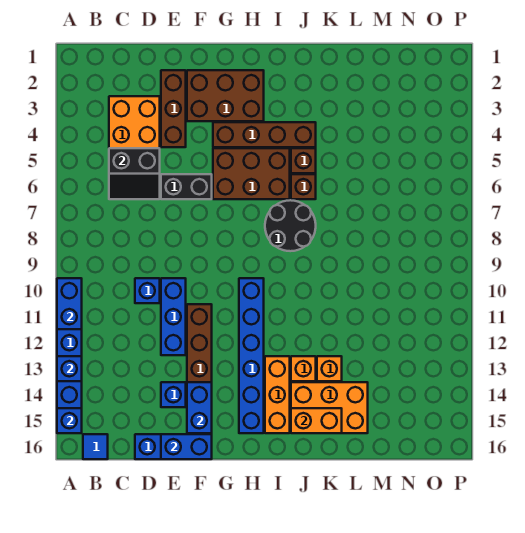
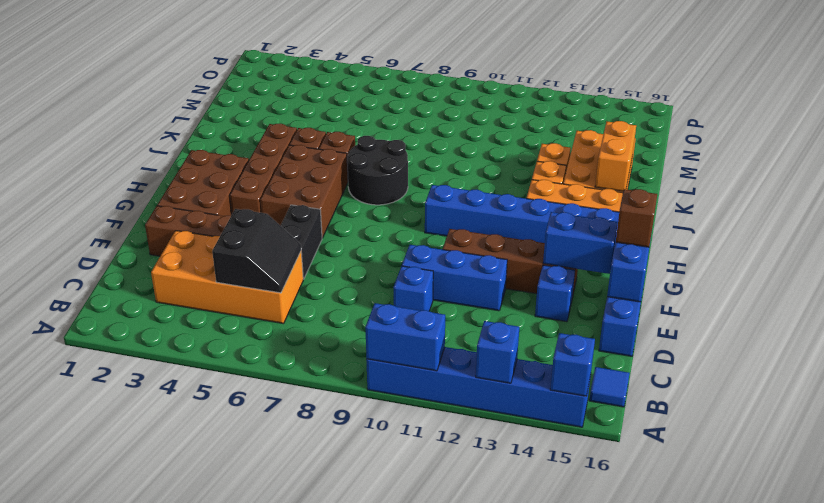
none -> brown 1x1 brick [616,189,657,247]

